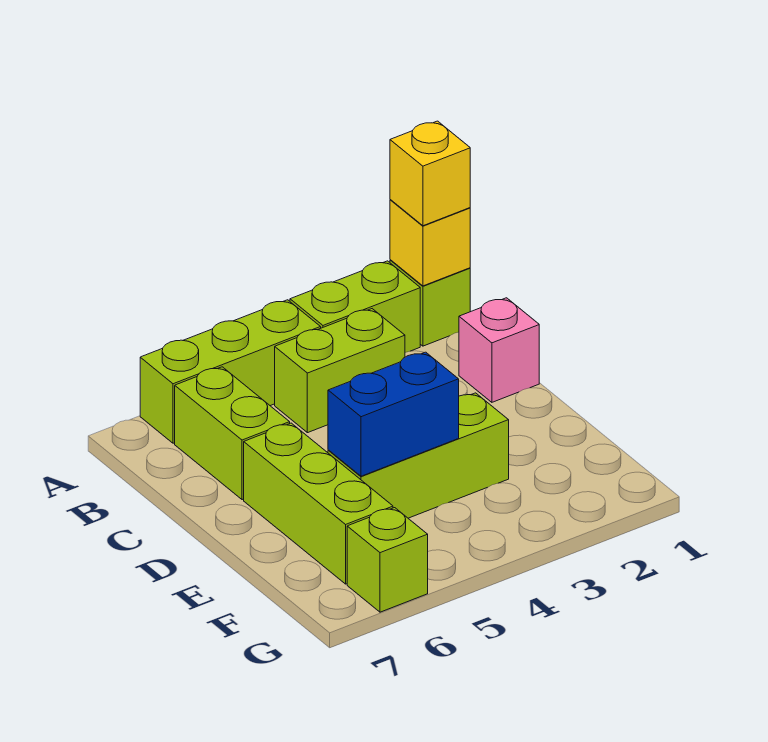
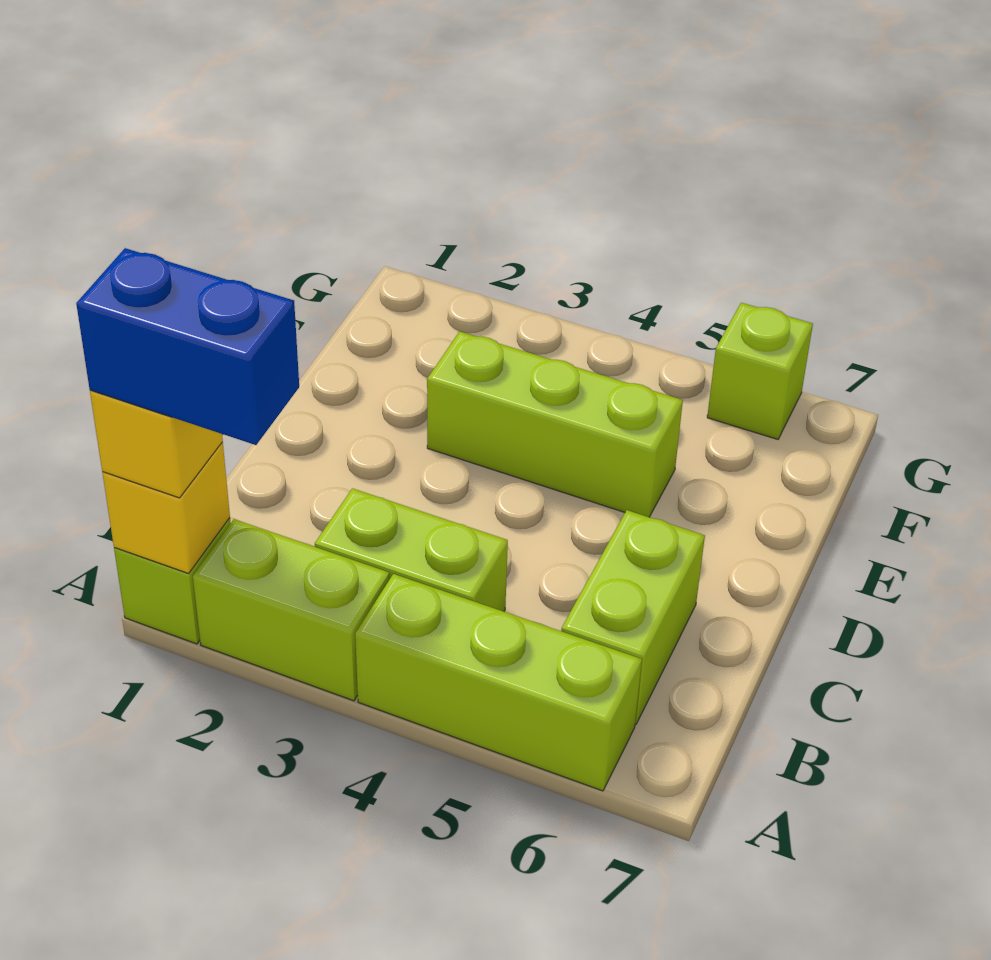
pink 1x1 brick [459,298,539,402] -> none
lime 1x3 brick [244,423,393,584] -> none
blue 1x2 brick [328,352,459,476] -> blue 1x2 brick moved to [76,248,299,445]

